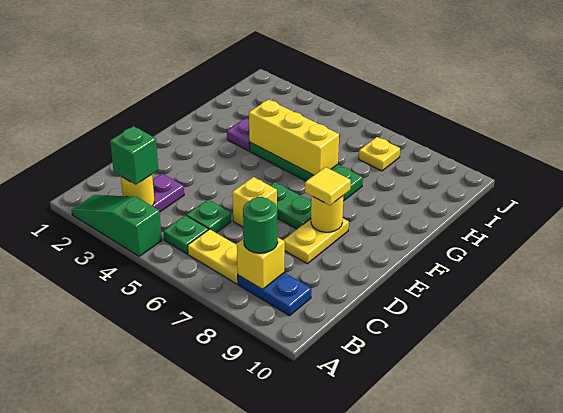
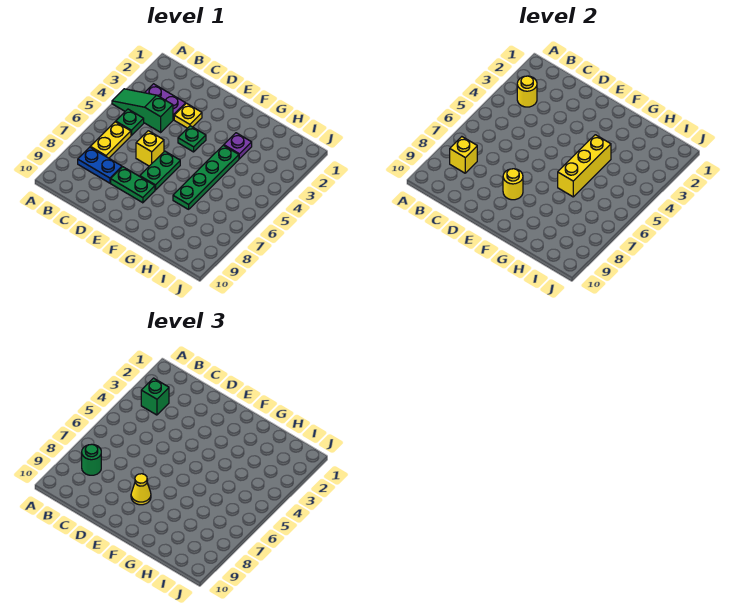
green 1x3 slope [72,195,162,256] -> green 1x3 slope turned to [112,89,173,132]
blue 1x2 plate [238,273,311,316] -> blue 1x2 plate turned to [78,147,122,183]
green 1x1 plate [186,200,231,233] -> green 1x1 plate moved to [178,126,206,152]
yellow 1x2 plate [283,218,349,264] -> green 1x2 plate [111,167,155,203]
yellow 1x1 tile [305,167,351,205] -> yellow 1x1 cone [131,474,151,505]
yellow 1x1 plate [359,137,400,171] -> yellow 1x1 plate moved to [174,103,202,128]

